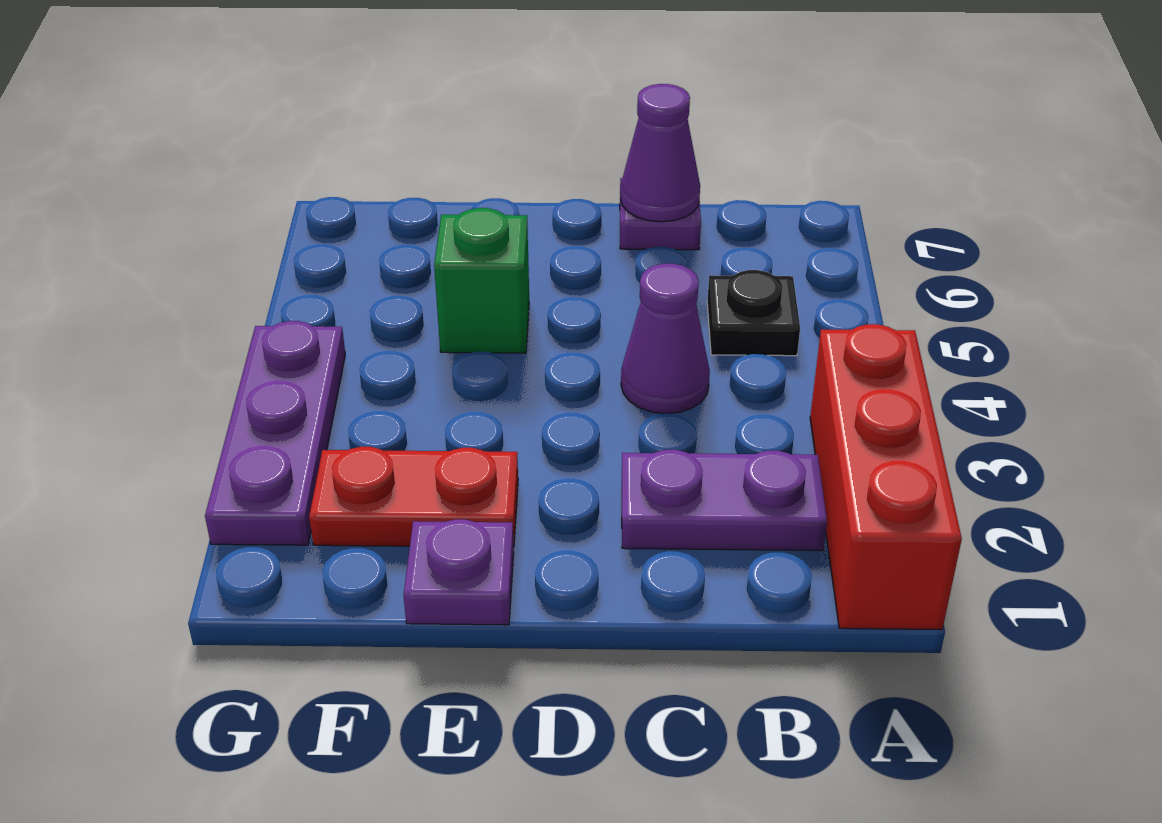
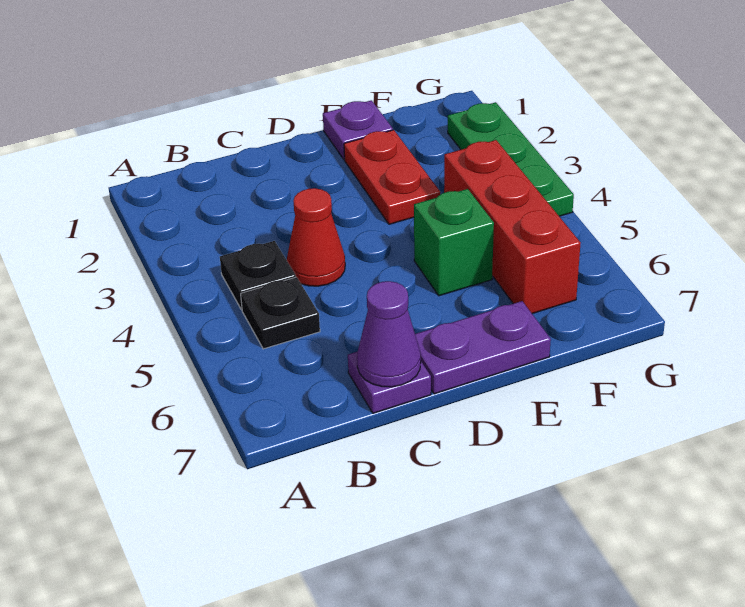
red 1x3 brick [810,324,962,630] -> red 1x3 brick moved to [444,140,580,314]
purple 1x2 plate [622,450,827,551] -> purple 1x2 plate moved to [415,301,551,394]
none -> black 1x1 plate [220,241,296,310]
purple 1x1 cone [621,264,710,414] -> red 1x1 cone [287,188,345,286]
red 1x2 plate [309,447,518,546] -> red 1x2 plate turned to [344,130,440,224]
purple 1x3 plate [205,321,345,545] -> green 1x3 plate [448,102,574,216]

